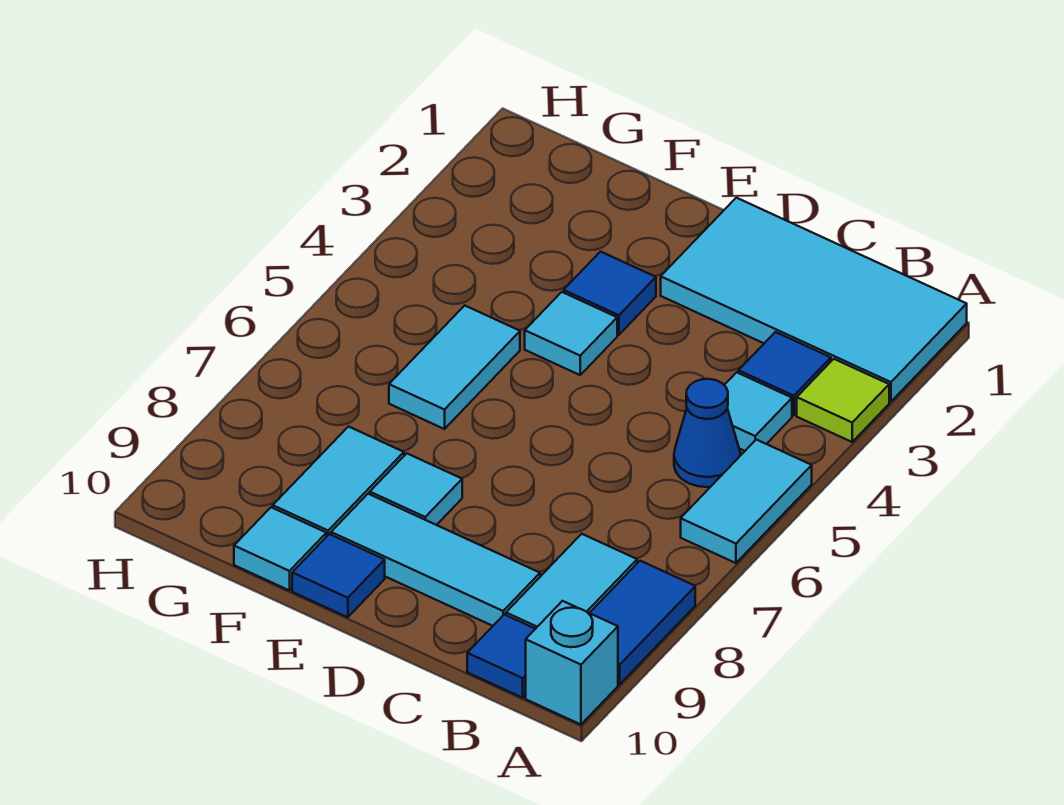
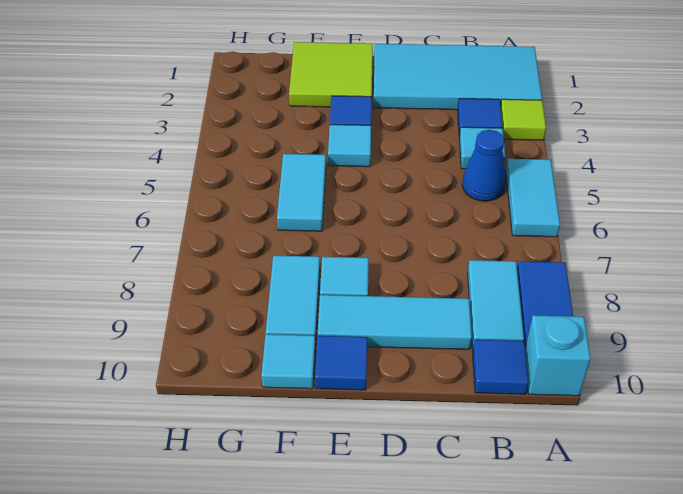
none -> lime 2x2 tile [289,42,373,107]

